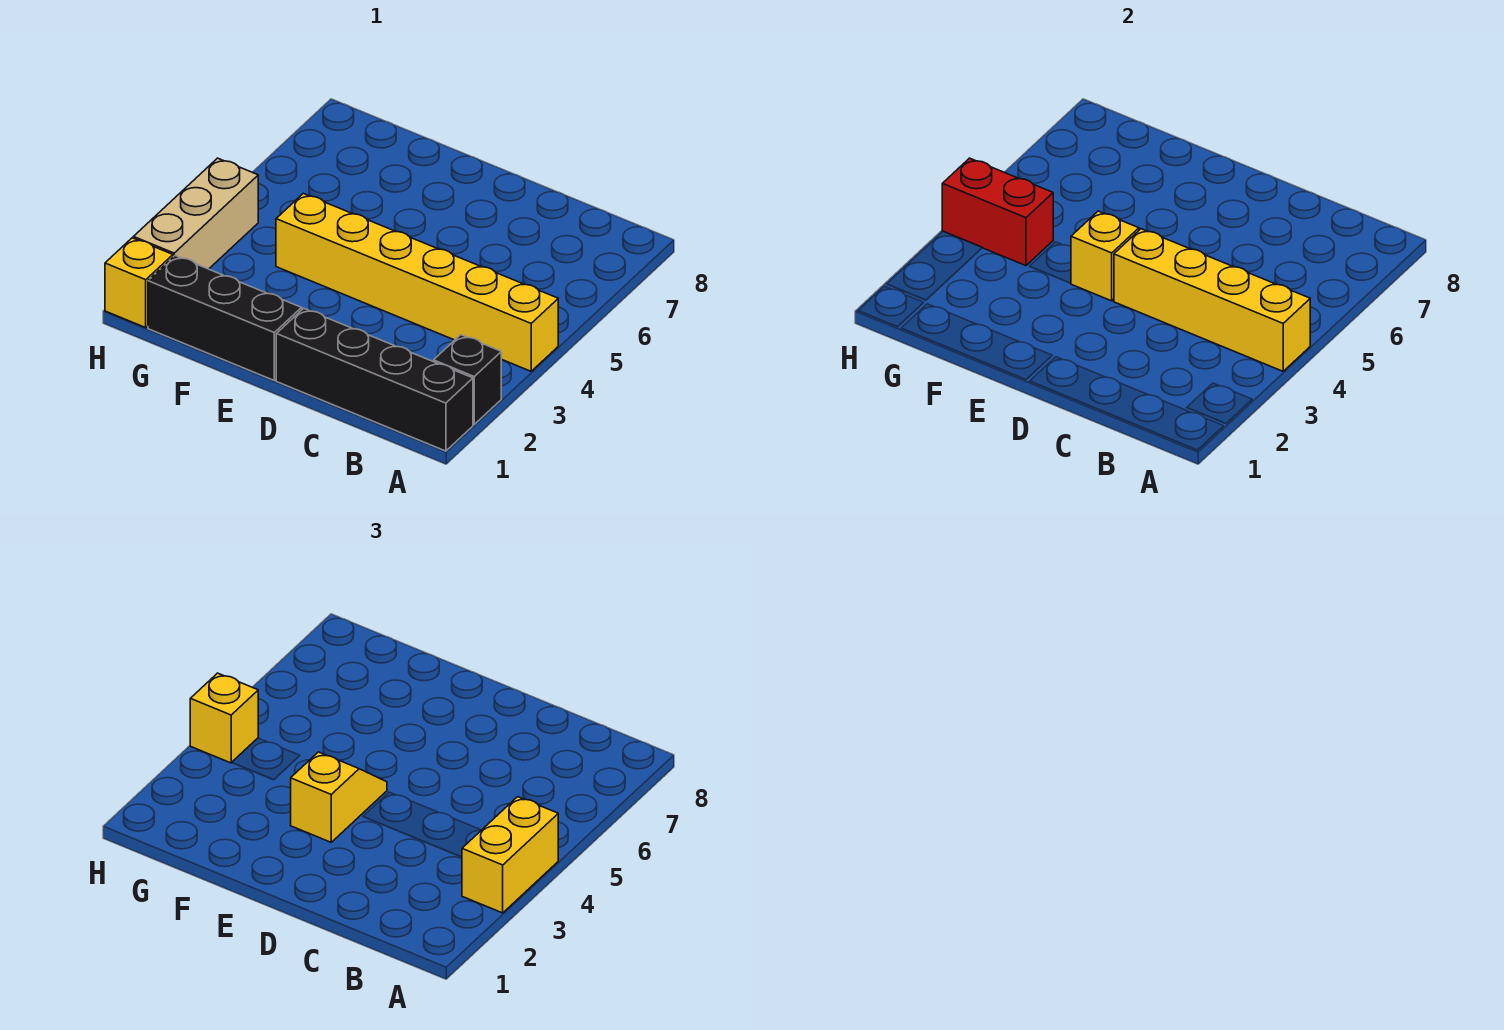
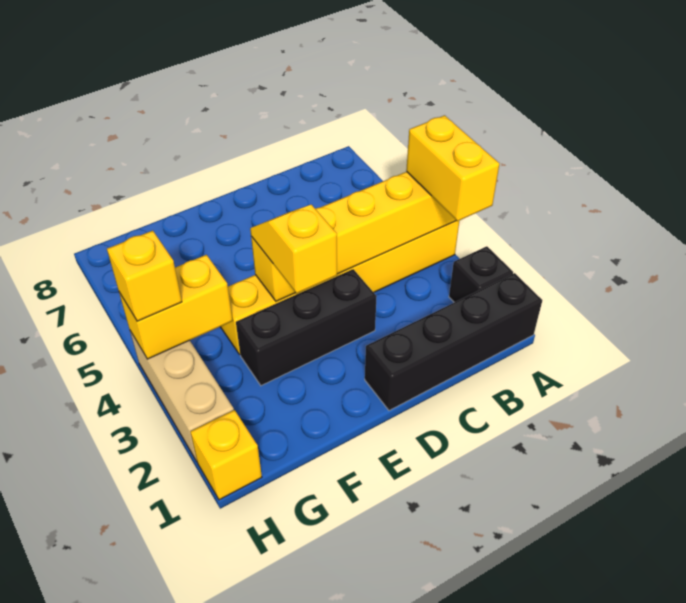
black 1x3 brick [148,256,302,380] -> black 1x3 brick moved to [236,269,377,386]
red 1x2 brick [942,158,1053,266] -> yellow 1x2 brick [119,255,233,359]

